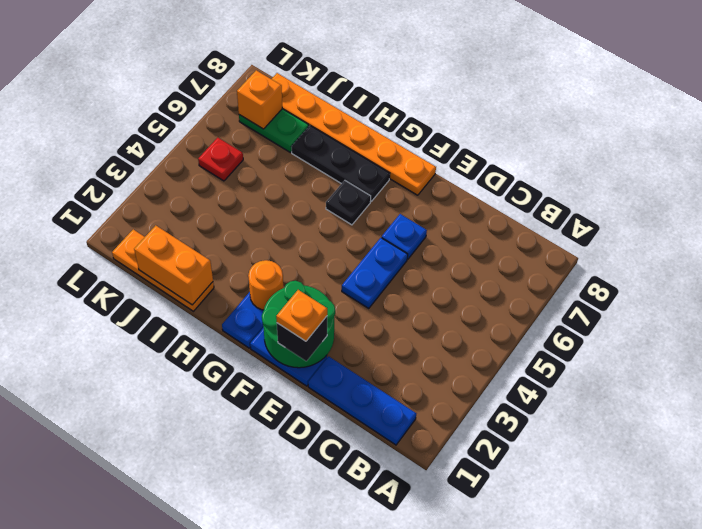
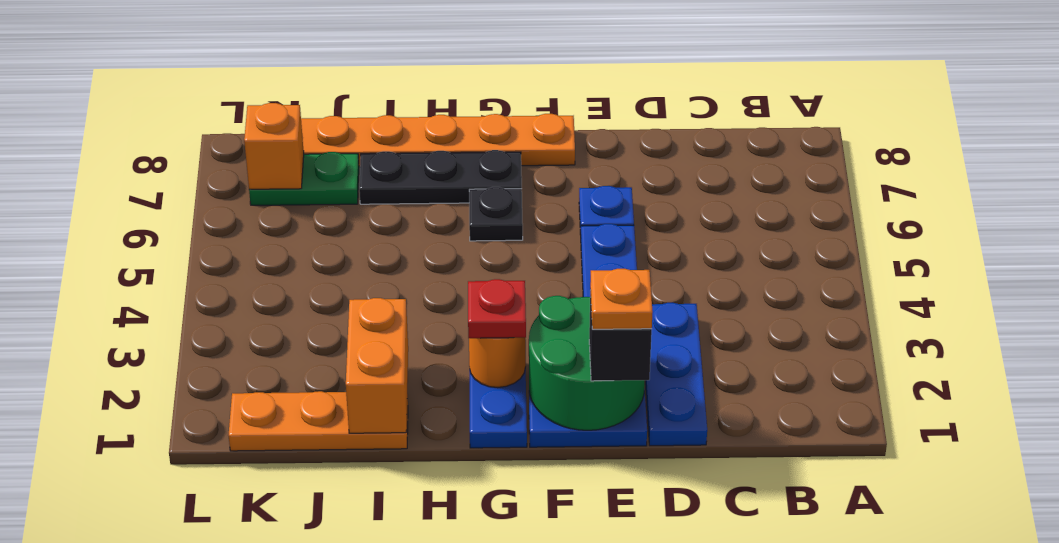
blue 1x3 plate [308,356,416,445] -> blue 1x3 plate turned to [645,303,707,446]
orange 1x2 brick [134,225,213,305] -> orange 1x2 brick turned to [346,298,408,433]
red 1x1 plate [198,138,243,181] -> red 1x1 plate moved to [468,279,526,338]

